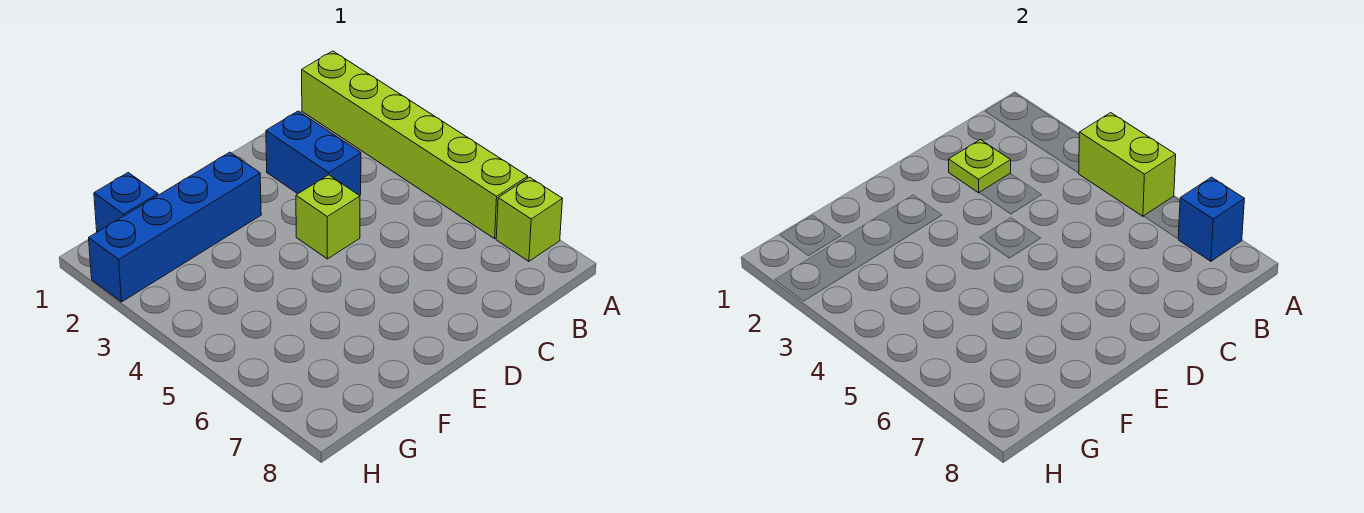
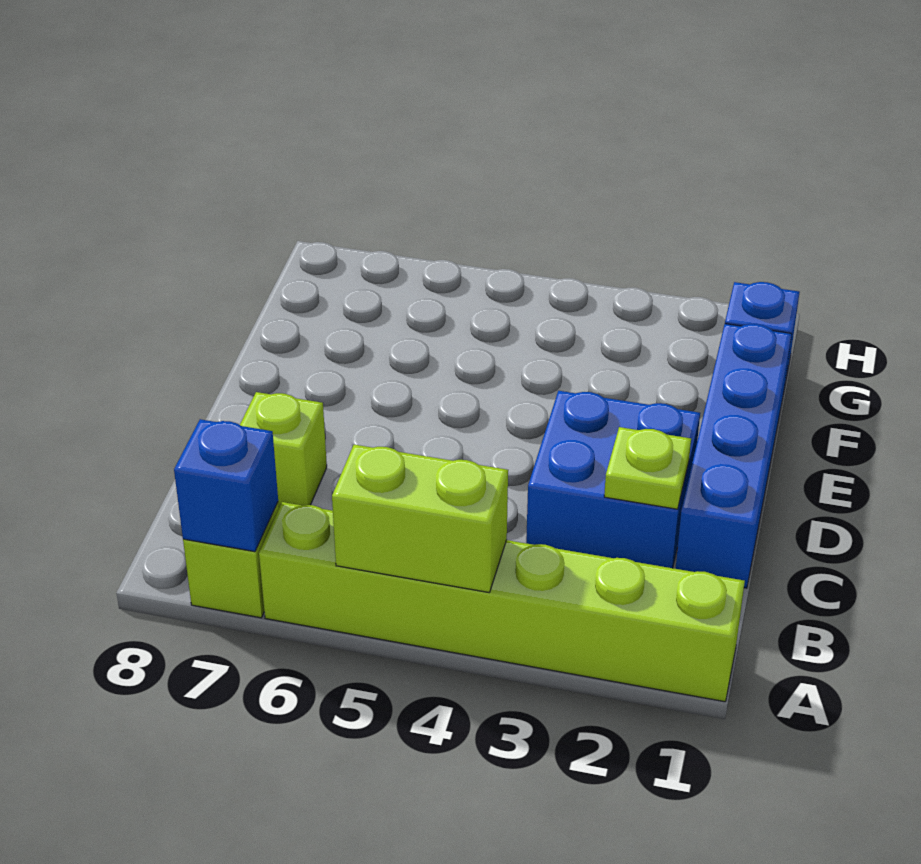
blue 1x2 brick [266,111,361,196] -> blue 2x2 brick [526,391,700,568]
lime 1x1 brick [296,175,360,259] -> lime 1x1 brick moved to [240,392,327,507]
blue 1x4 brick [89,152,261,302] -> blue 1x4 brick moved to [675,324,792,588]

